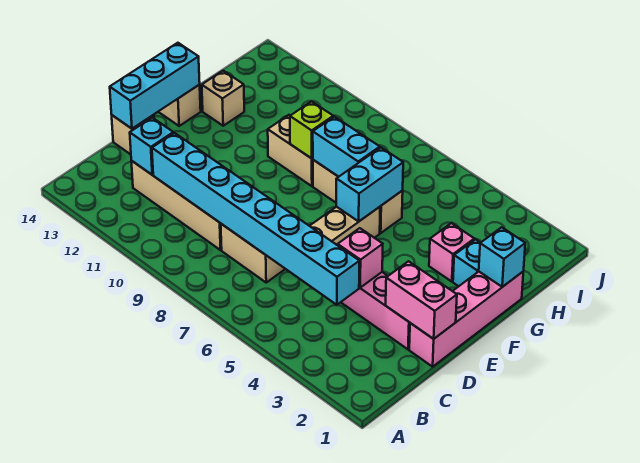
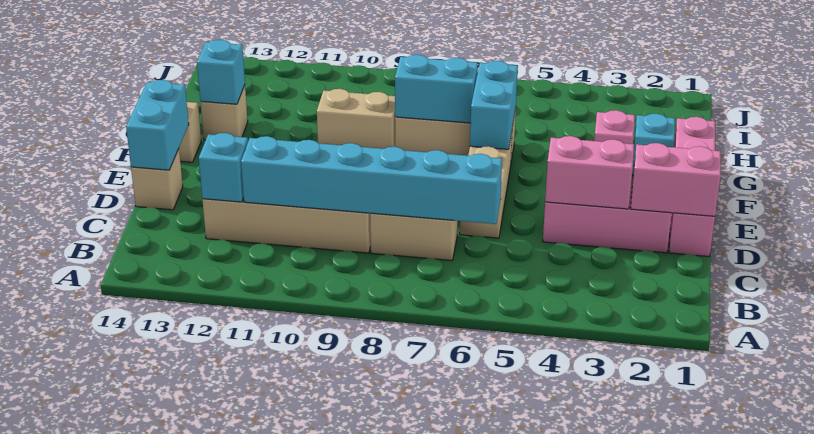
cyan 1x8 brick [152,133,359,305] -> cyan 1x6 brick [241,136,502,224]
pink 1x1 brick [338,228,383,288] -> pink 1x2 brick [545,136,634,209]
cyan 1x3 brick [110,43,200,129] -> cyan 1x2 brick [126,80,189,170]
cyan 1x1 brick [479,227,525,287] -> cyan 1x1 brick moved to [197,40,245,104]
lime 1x1 brick [290,102,333,158] -> none

